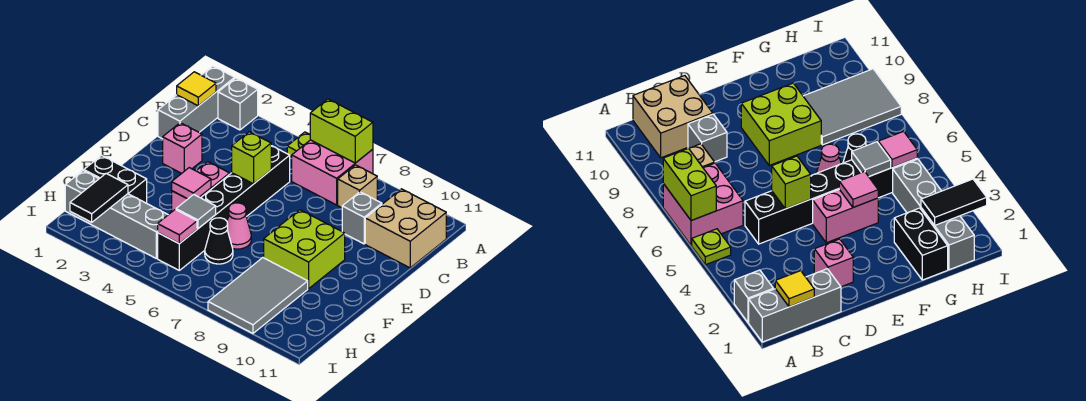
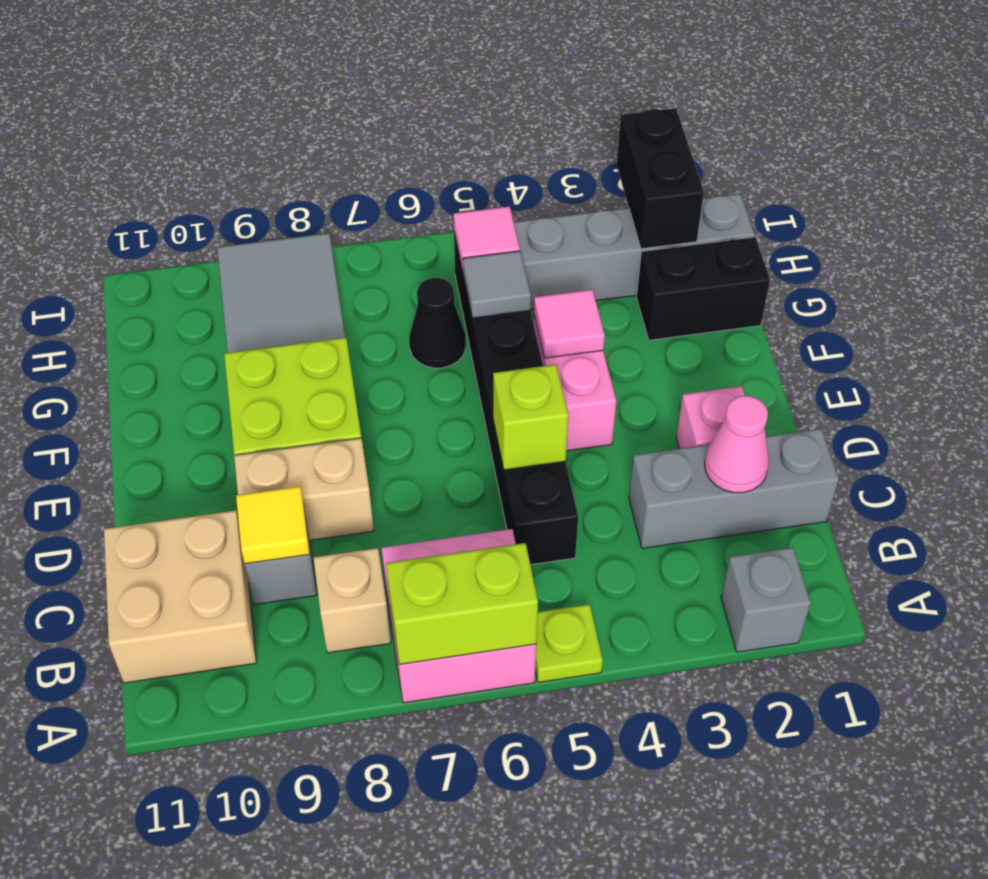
grey 1x3 brick [158,66,235,139] -> grey 1x3 brick turned to [629,429,839,548]
yellow 1x1 tile [177,72,216,106] -> yellow 1x1 tile moved to [236,486,310,564]
none -> tan 1x2 brick [234,438,374,540]
pink 1x1 cone [227,203,251,249] -> pink 1x1 cone moved to [705,396,769,493]
black 1x2 tile [70,174,128,222] -> black 1x2 brick [617,108,704,249]

